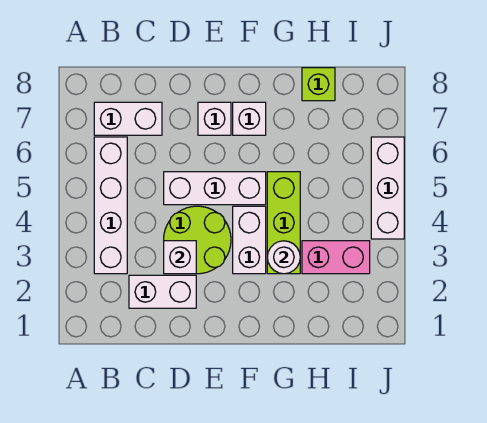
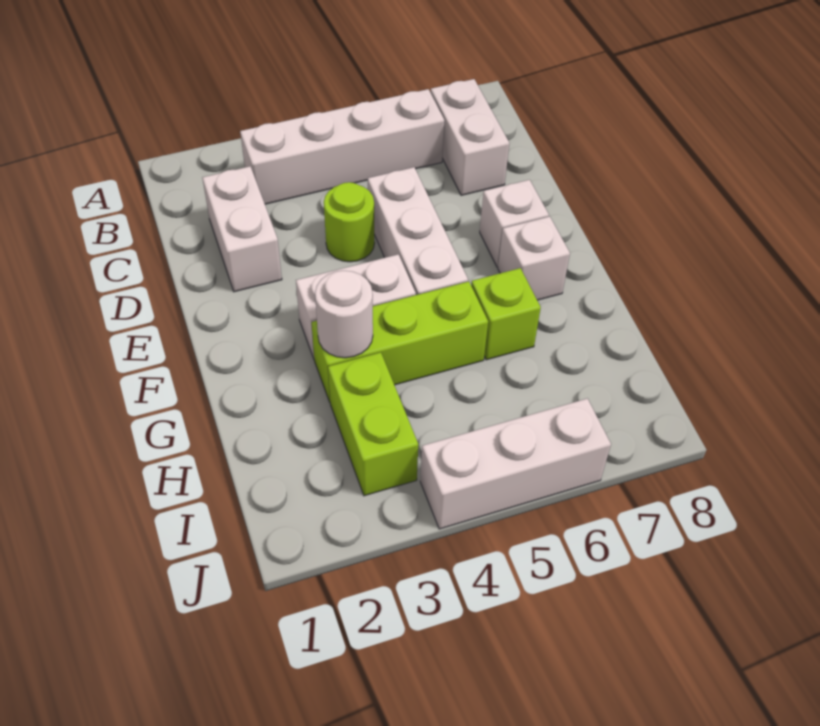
lime 2x2 round brick [164,206,231,274] -> lime 1x1 round brick [324,182,375,262]
white 1x1 brick [164,241,196,274] -> none
pink 1x2 brick [302,241,370,274] -> lime 1x2 brick [328,352,418,496]
lime 1x1 brick [302,68,335,101] -> lime 1x1 brick moved to [471,268,541,360]

